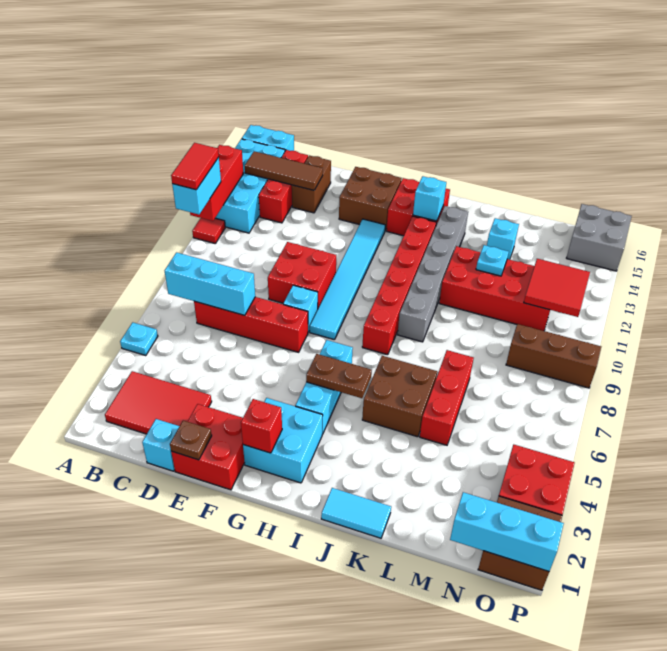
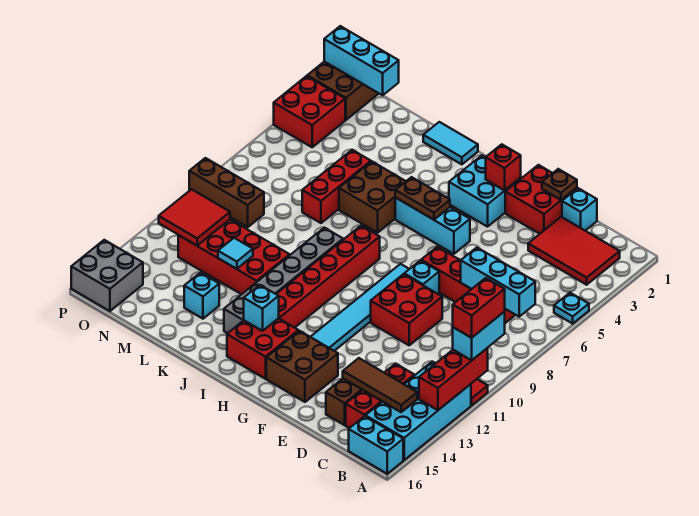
red 1x2 tile [171,143,219,190] -> red 1x2 brick [453,278,505,338]
cyan 1x3 brick [295,340,353,434] -> cyan 1x3 brick turned to [395,198,470,254]
cyan 1x1 plate [476,245,508,276] -> cyan 1x1 tile [218,238,253,269]

